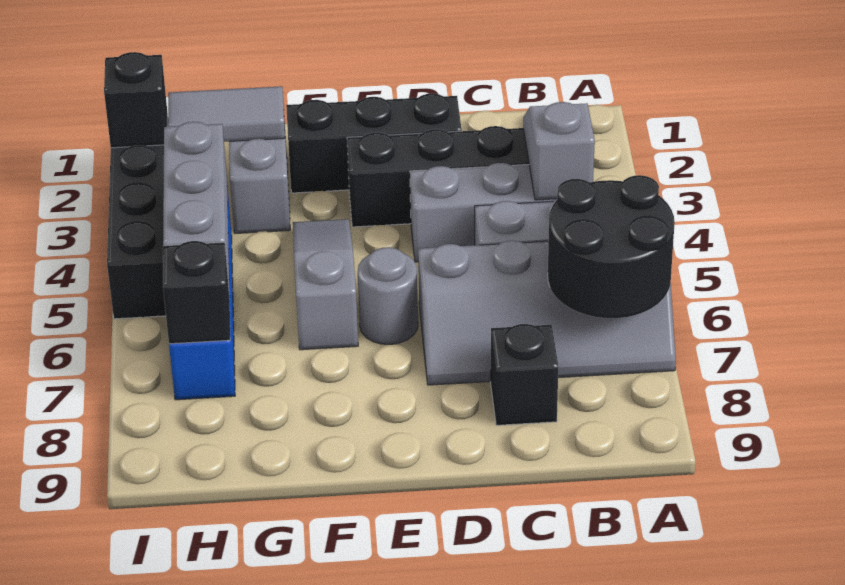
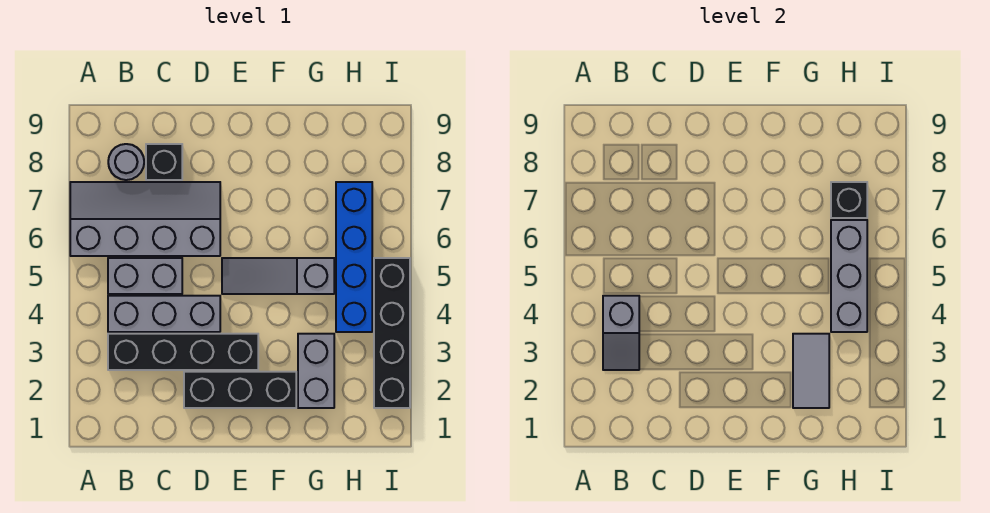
black 2x2 round brick [548,175,675,318] -> none
grey 1x1 round brick [358,247,418,344] -> grey 1x1 round brick moved to [108,144,144,180]
grey 1x3 slope [293,219,358,350] -> grey 1x3 slope turned to [222,258,334,294]
grey 1x2 tile [168,86,285,142] -> grey 1x2 tile turned to [793,334,829,408]
black 1x1 brick [104,52,167,148] -> none

